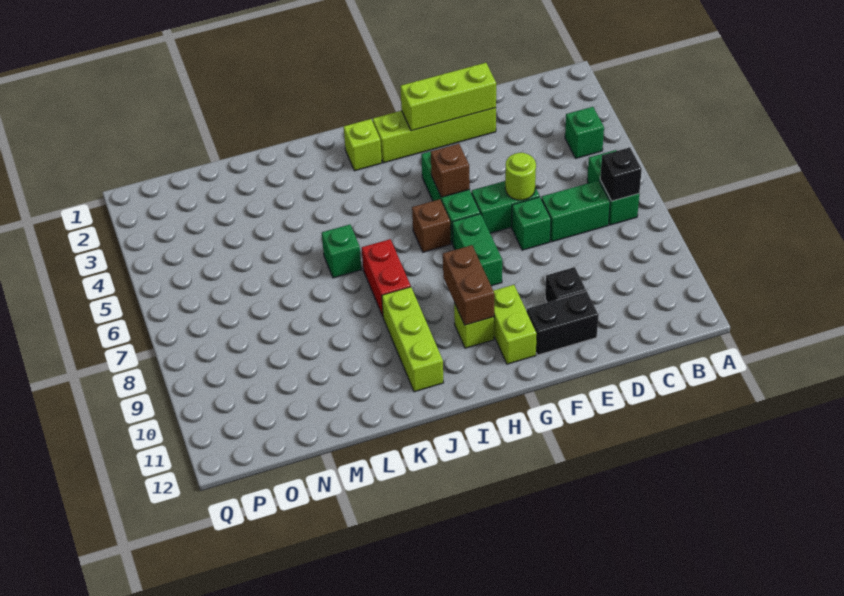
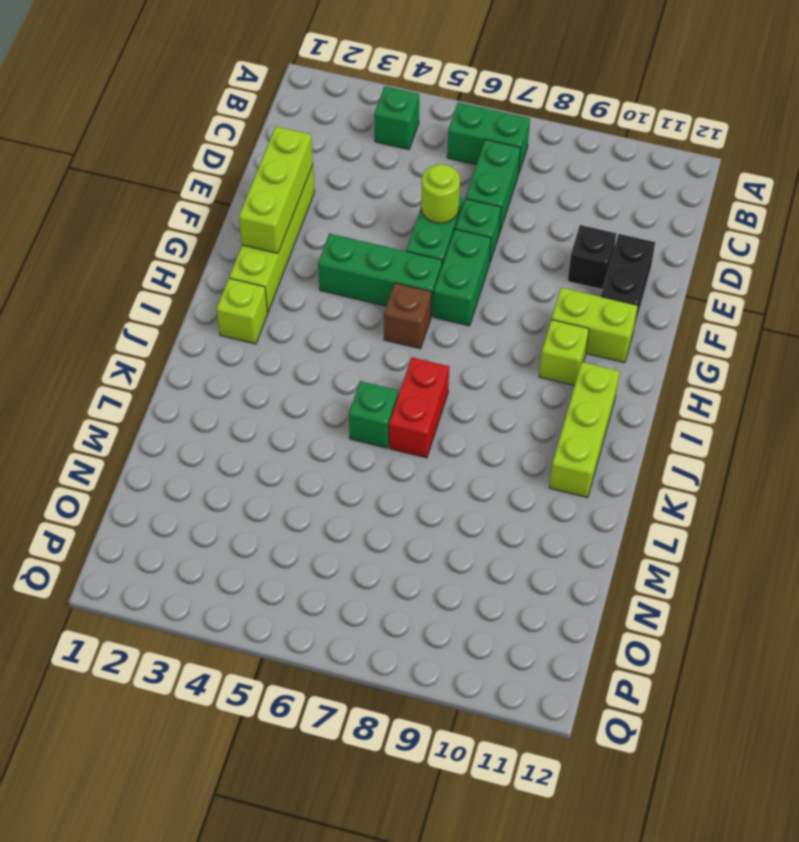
black 1x1 brick [600,147,642,201] -> none
brown 1x1 brick [431,144,470,197] -> none
green 1x2 brick [452,214,502,286] -> green 1x2 brick turned to [433,229,491,326]
brown 1x2 brick [443,245,494,325] -> none
red 1x2 brick [362,239,411,316] -> red 1x2 brick turned to [389,357,449,458]
lime 1x3 brick [382,287,444,392] -> lime 1x3 brick turned to [549,362,620,498]

